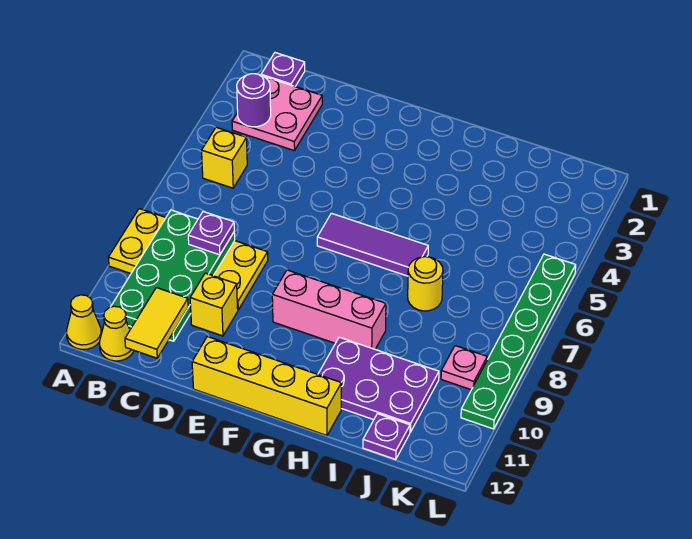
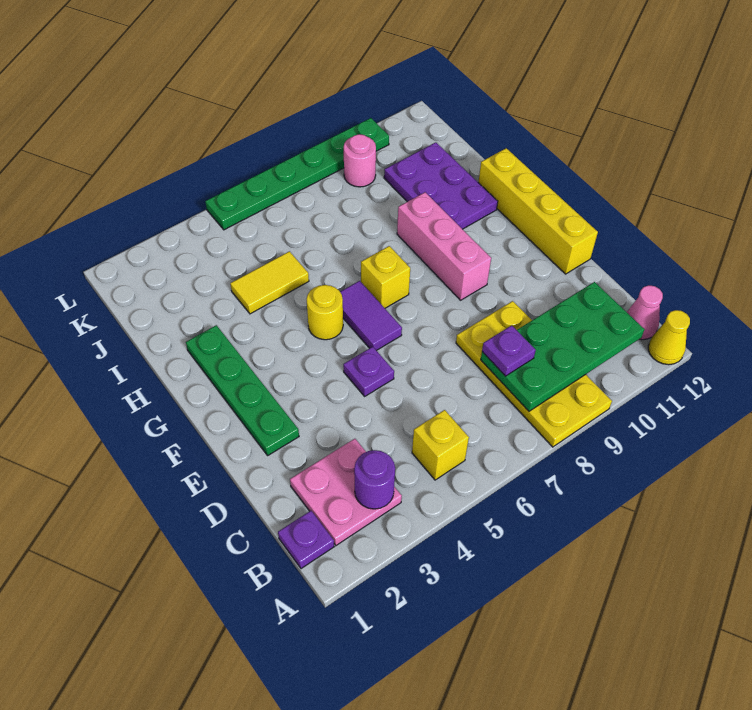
yellow 1x1 cone [100,306,134,361] -> pink 1x1 cone [627,285,663,340]
yellow 1x2 tile [125,288,188,358] -> yellow 1x2 tile moved to [230,251,309,314]
yellow 1x1 brick [190,273,238,336] -> yellow 1x1 brick moved to [361,246,410,308]
none -> green 1x4 plate [186,325,299,455]
purple 1x3 tile [317,213,428,276] -> purple 1x2 tile [340,281,402,351]
yellow 1x1 round brick [408,257,443,311] -> yellow 1x1 round brick moved to [307,285,343,340]
purple 1x1 plate [363,414,410,459] -> purple 1x1 plate moved to [343,347,394,396]
pink 1x1 plate [441,346,487,390] -> pink 1x1 round brick [344,134,376,187]

